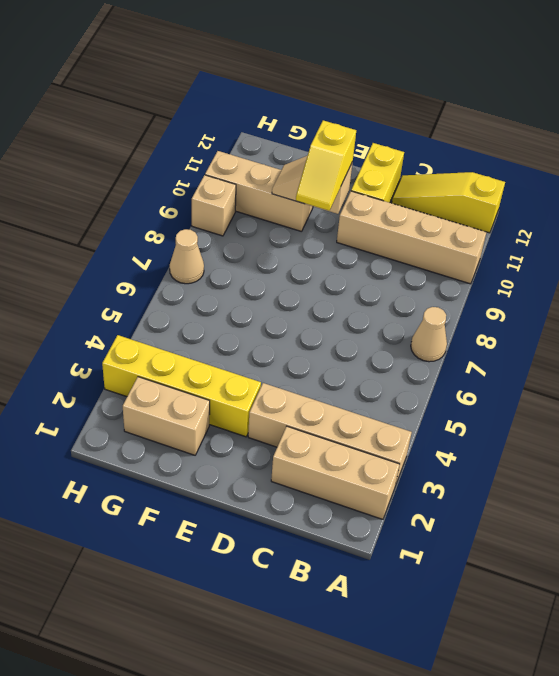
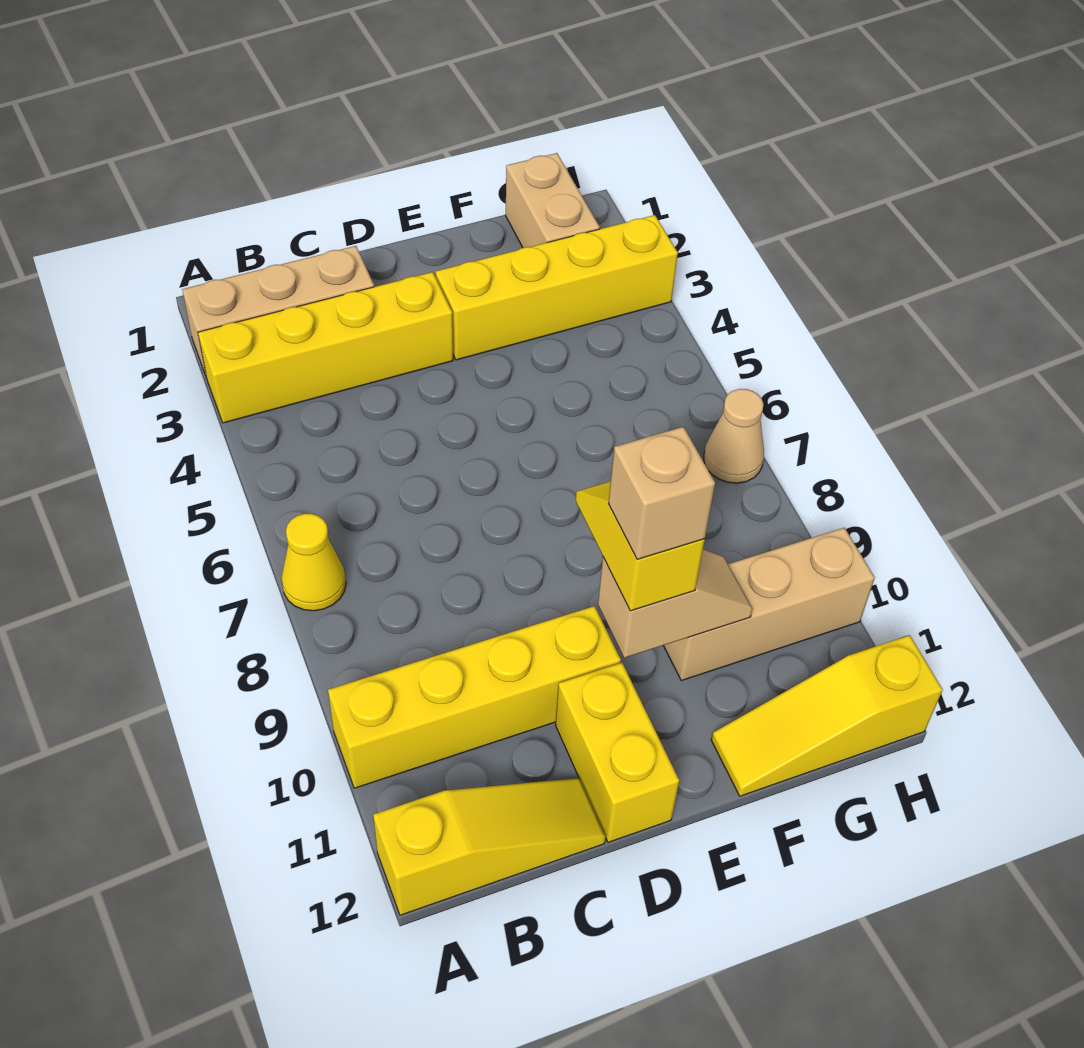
tan 1x4 brick [248,383,412,484] -> yellow 1x4 brick [198,272,453,423]
tan 1x1 cone [411,307,447,362] -> yellow 1x1 cone [282,514,346,611]
tan 1x4 brick [337,191,486,284] -> yellow 1x4 brick [328,606,621,788]
tan 1x2 brick [123,377,210,455] -> tan 1x2 brick turned to [506,153,600,248]
none -> yellow 1x3 slope [711,635,943,796]
tan 1x1 brick [192,175,236,236] -> tan 1x1 brick moved to [608,427,715,560]

